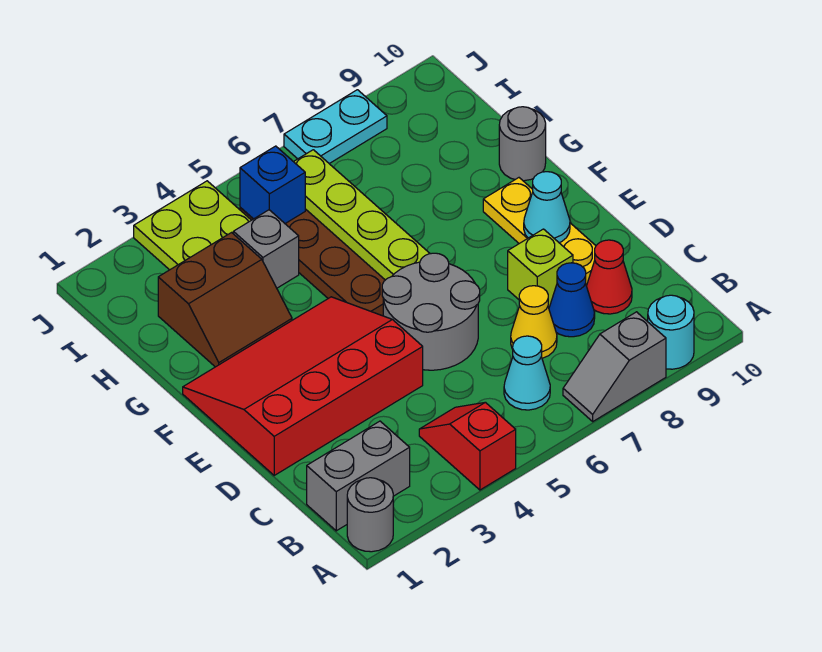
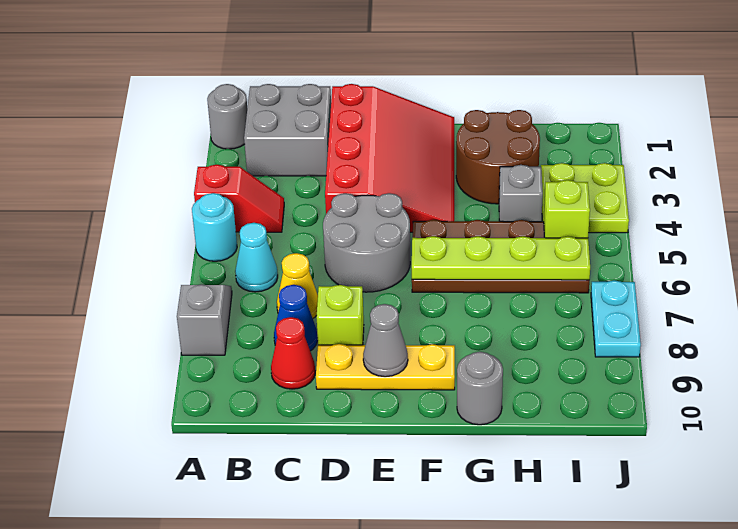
cyan 1x1 round brick [648,295,694,369] -> cyan 1x1 round brick moved to [192,193,237,261]
grey 1x2 brick [307,421,410,531] -> grey 2x2 brick [244,84,331,176]
cyan 1x1 cone [524,172,570,243] -> grey 1x1 cone [363,304,408,377]
brown 2x2 slope [158,233,292,367] -> brown 2x2 round brick [456,110,540,204]
blue 1x1 brick [240,146,305,223] -> lime 1x1 brick [544,180,590,238]

